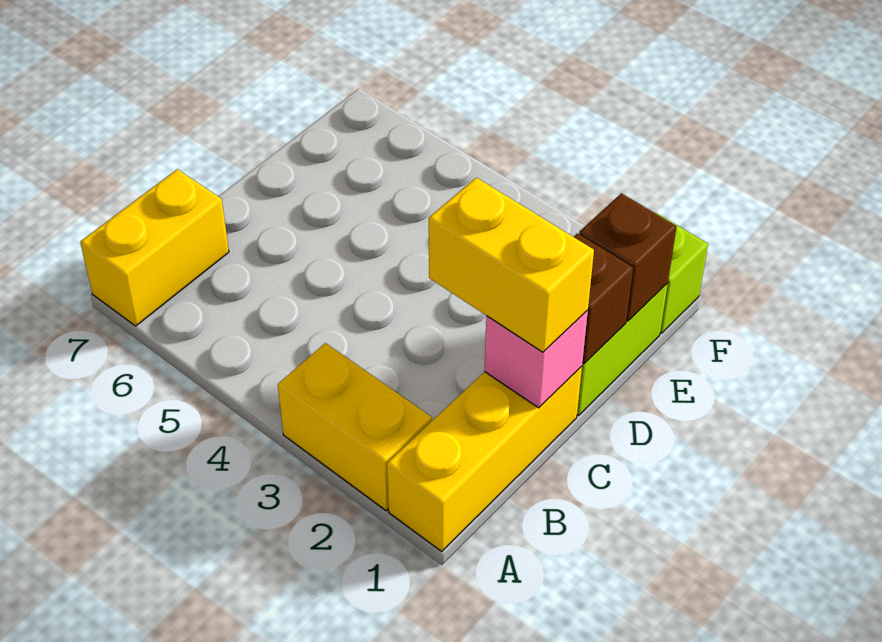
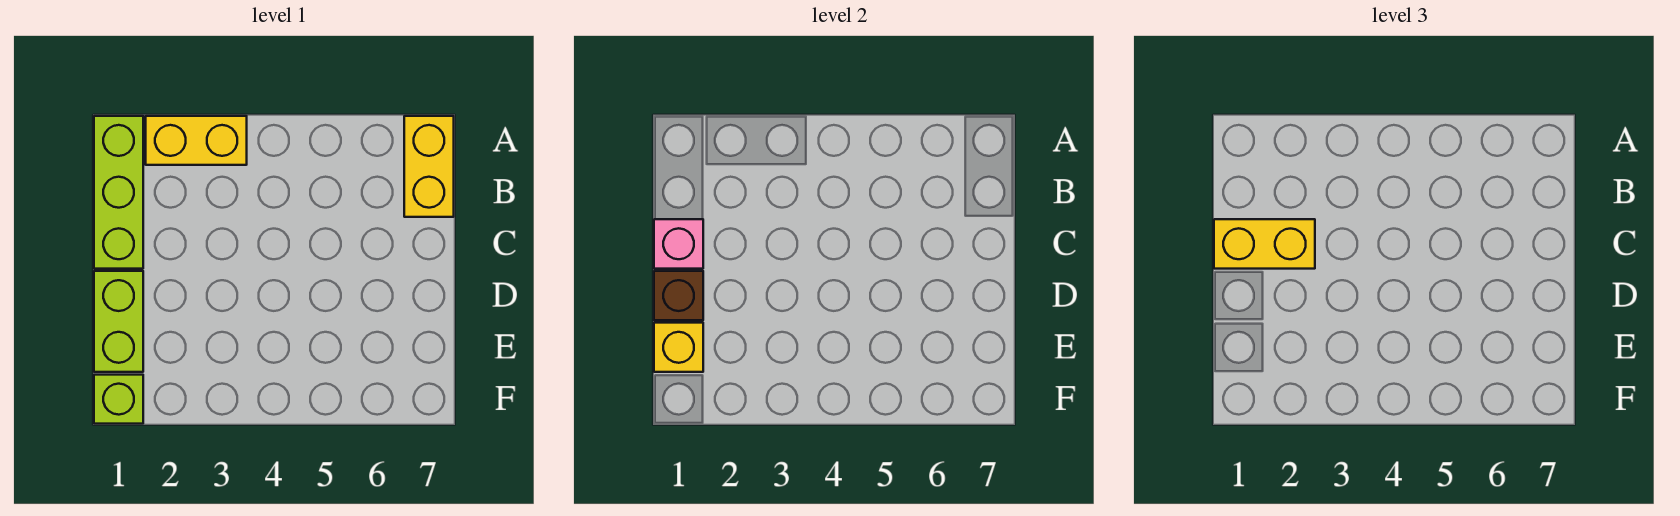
yellow 1x3 brick [387,366,582,551] -> lime 1x3 brick [94,116,143,269]
brown 1x1 brick [579,193,677,321] -> yellow 1x1 brick [654,323,703,372]

